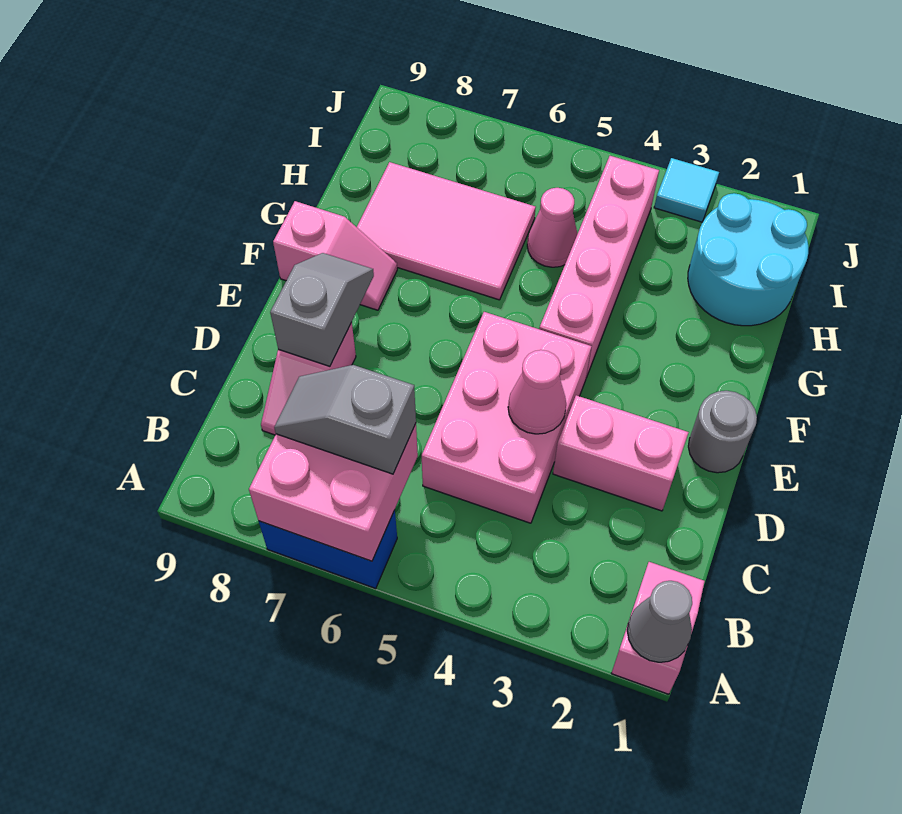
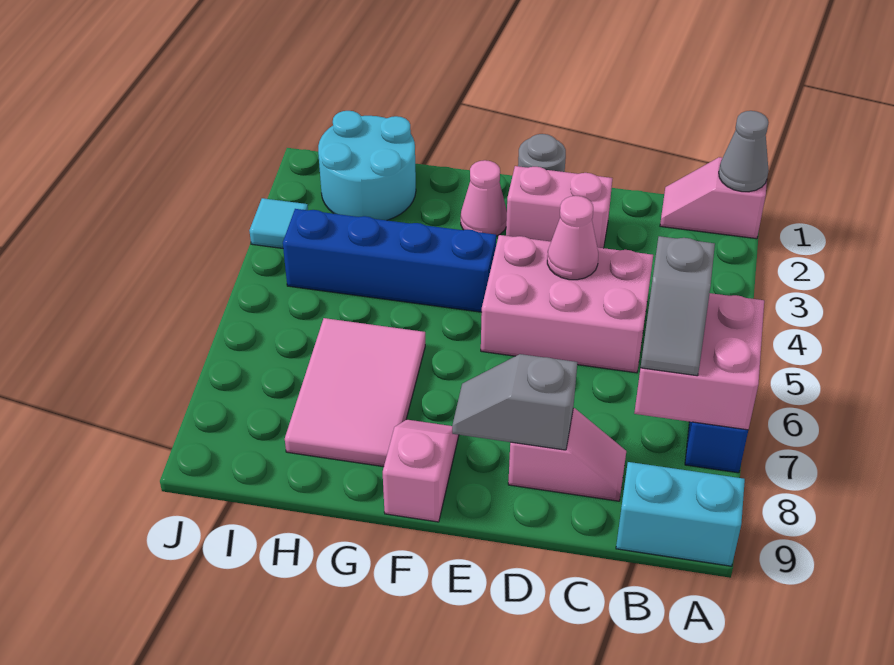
none -> cyan 1x2 brick [616,462,745,566]
pink 1x2 brick [553,395,689,511] -> pink 1x2 brick turned to [506,166,612,248]
pink 1x4 brick [539,156,659,378] -> blue 1x4 brick [283,209,496,312]
pink 1x1 cone [527,188,578,267] -> pink 1x1 cone moved to [461,160,507,236]

